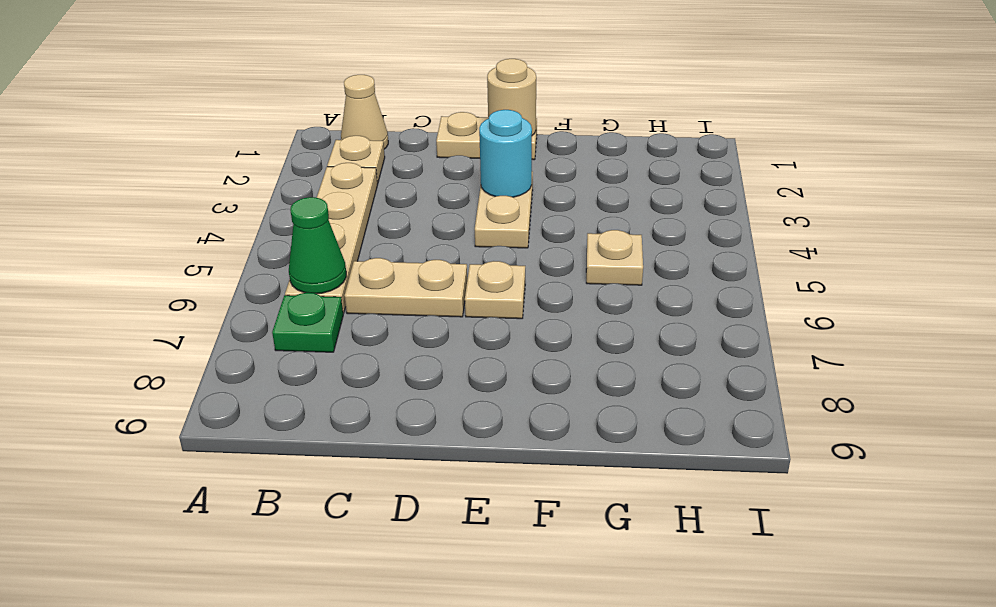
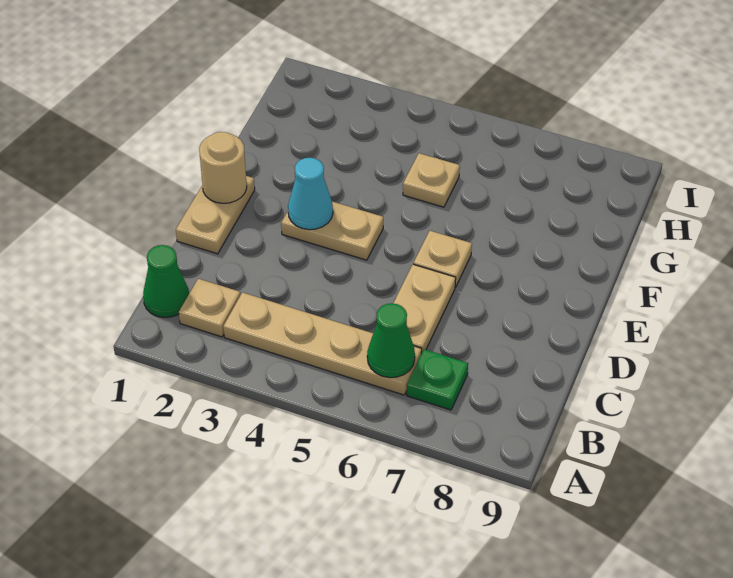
tan 1x1 cone [341,75,388,149] -> green 1x1 cone [143,245,189,317]
cyan 1x1 round brick [479,110,532,197] -> cyan 1x1 cone [288,158,333,230]

